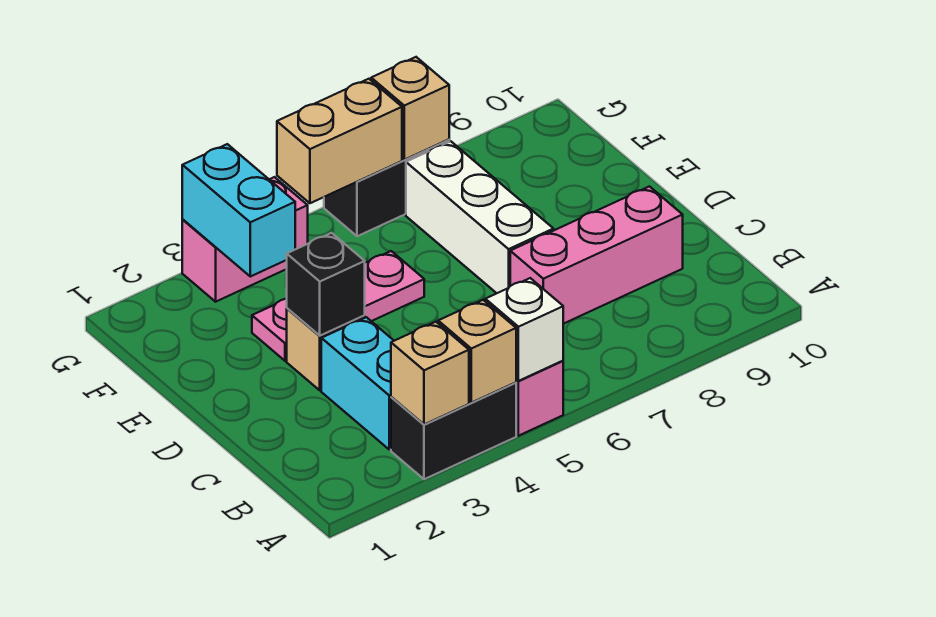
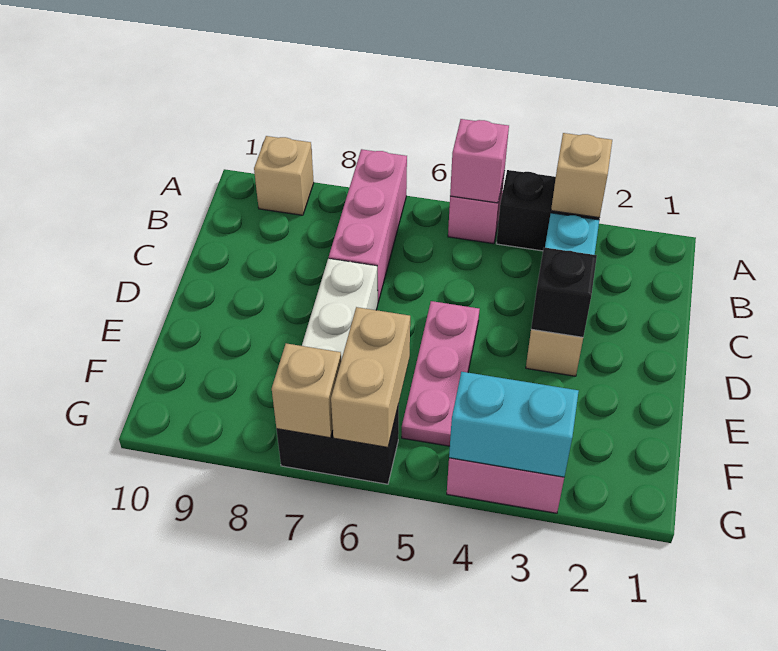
tan 1x1 brick [438,300,516,403] -> tan 1x1 brick moved to [254,136,314,215]
white 1x1 brick [485,278,563,381] -> pink 1x1 brick [450,119,509,203]
pink 1x3 brick [510,187,683,324] -> pink 1x3 brick turned to [329,149,407,302]
pink 1x3 plate [252,251,424,361] -> pink 1x3 plate turned to [402,301,480,446]
cyan 1x2 brick [182,144,295,276] -> cyan 1x2 brick turned to [449,372,579,477]
tan 1x2 brick [277,79,402,203] -> tan 1x2 brick turned to [331,307,410,447]

